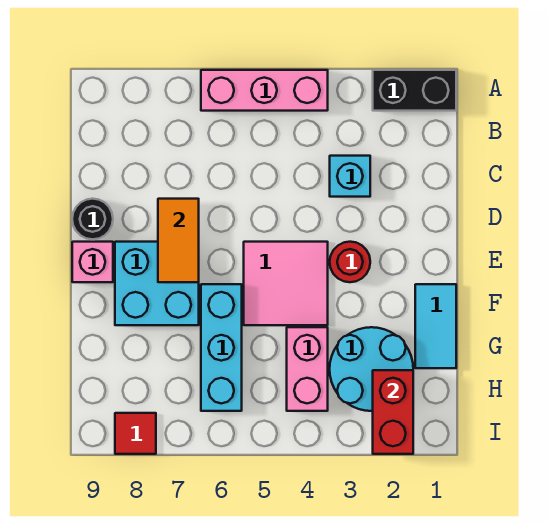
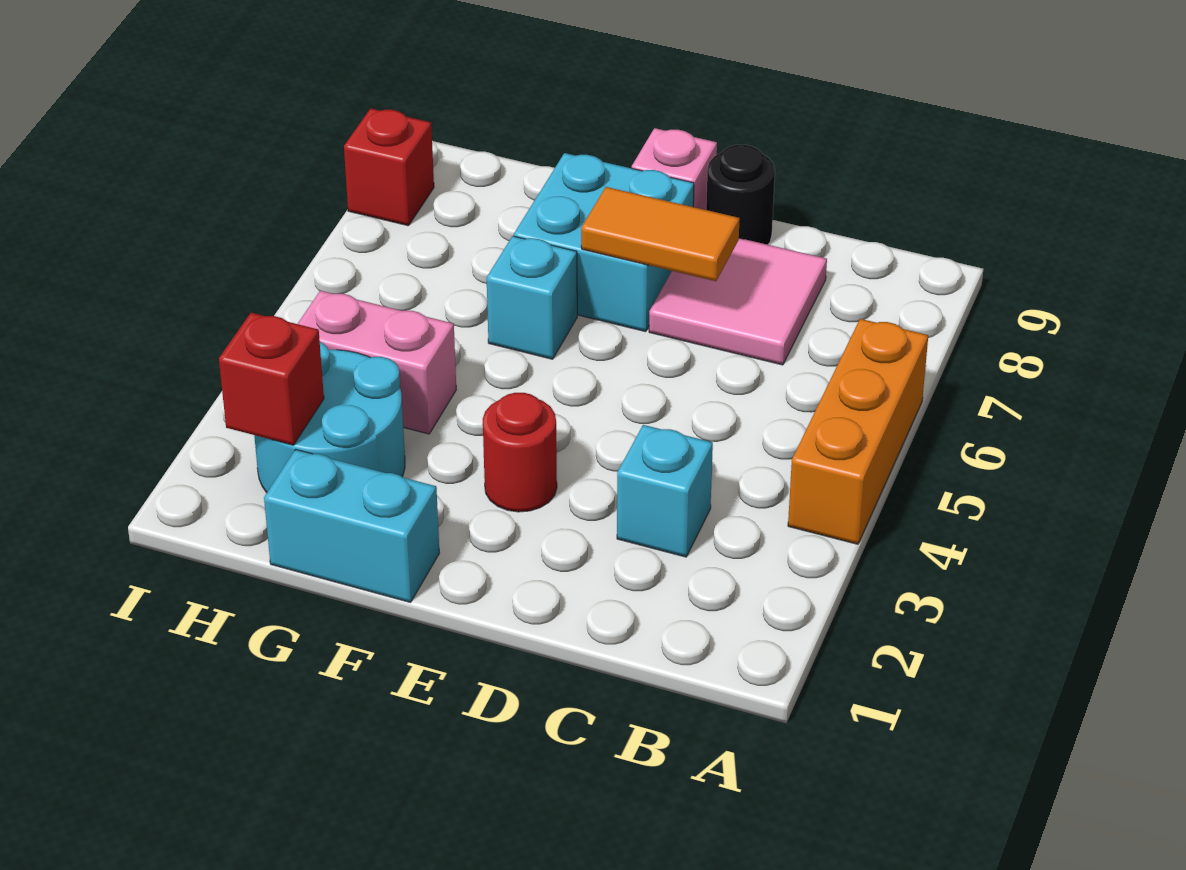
black 1x2 brick [373,70,456,111] -> none
pink 1x3 brick [201,70,328,111] -> orange 1x3 brick [788,319,928,544]
pink 2x2 tile [244,242,328,325] -> pink 2x2 tile moved to [649,238,827,365]
cyan 1x2 tile [415,284,456,368] -> cyan 1x2 brick [264,449,439,603]
cyan 1x3 brick [201,284,242,411] -> cyan 1x1 brick [487,236,577,359]
red 1x2 brick [373,370,413,454] -> red 1x1 brick [219,313,324,445]
red 1x1 tile [115,413,156,454] -> red 1x1 brick [344,109,434,226]

